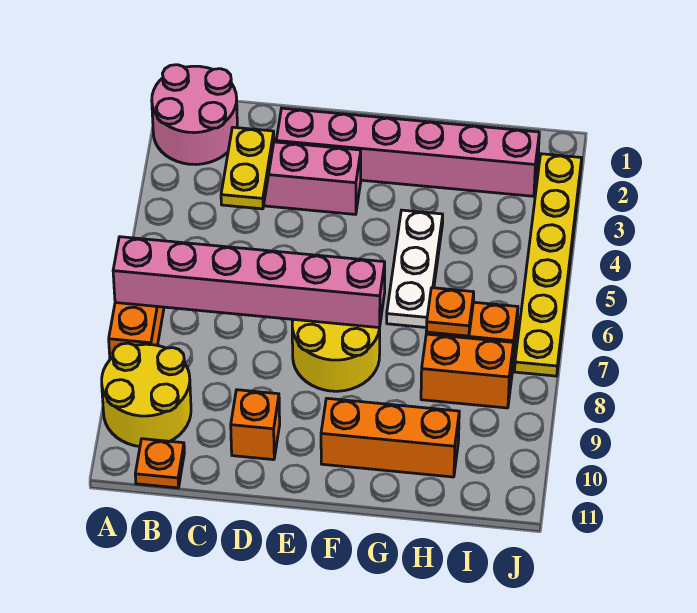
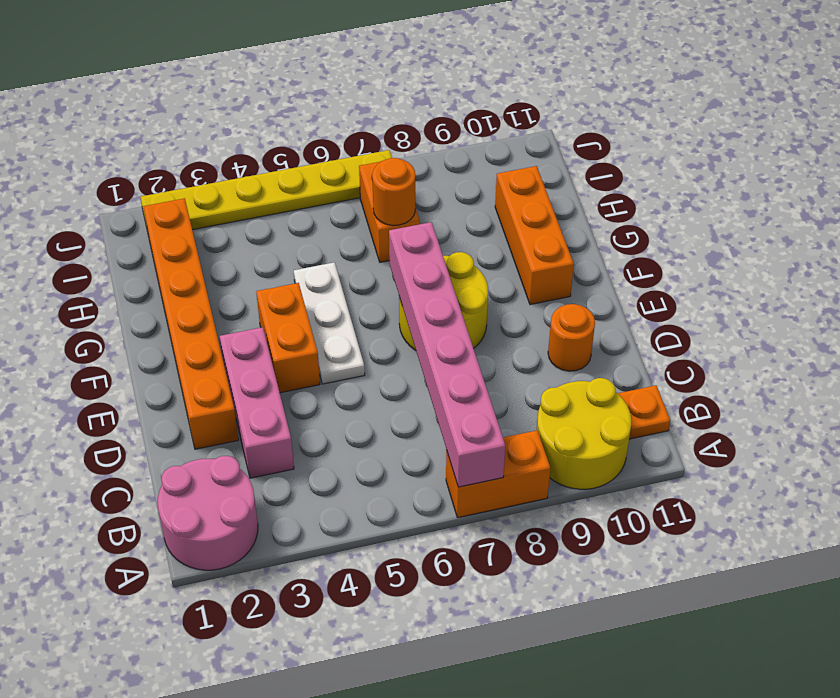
yellow 1x2 plate [221,127,274,209] -> none
pink 1x6 brick [276,108,539,196] -> orange 1x6 brick [143,198,239,449]
orange 1x1 brick [231,390,280,460] -> orange 1x1 round brick [548,304,595,371]
white 1x3 plate [387,210,443,328] -> white 1x3 plate turned to [294,262,365,384]
orange 1x1 plate [426,288,474,336] -> orange 1x1 round brick [372,158,415,225]
orange 1x2 brick [421,334,514,408] -> orange 1x2 brick moved to [256,283,320,393]

